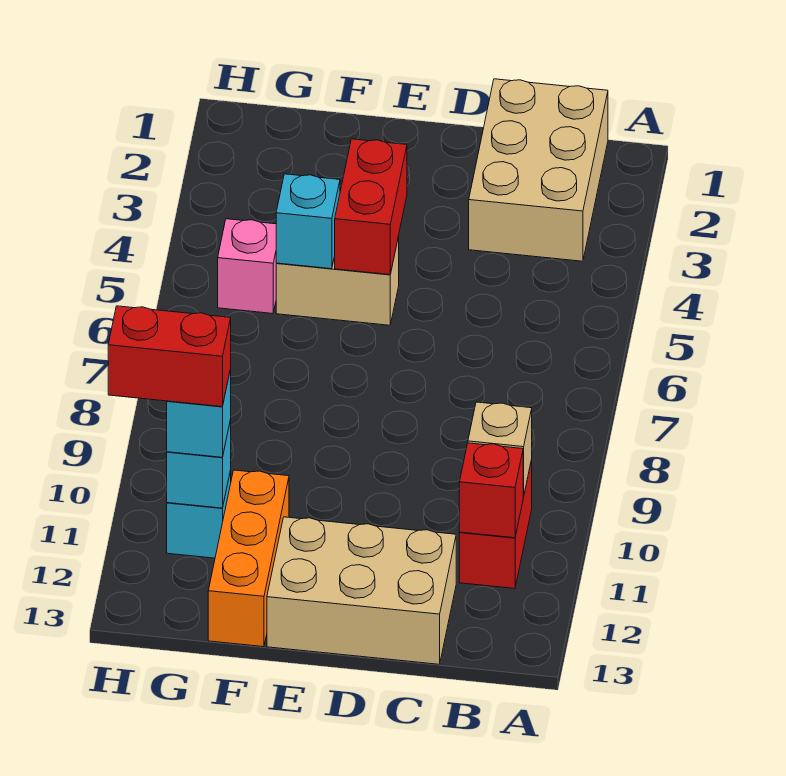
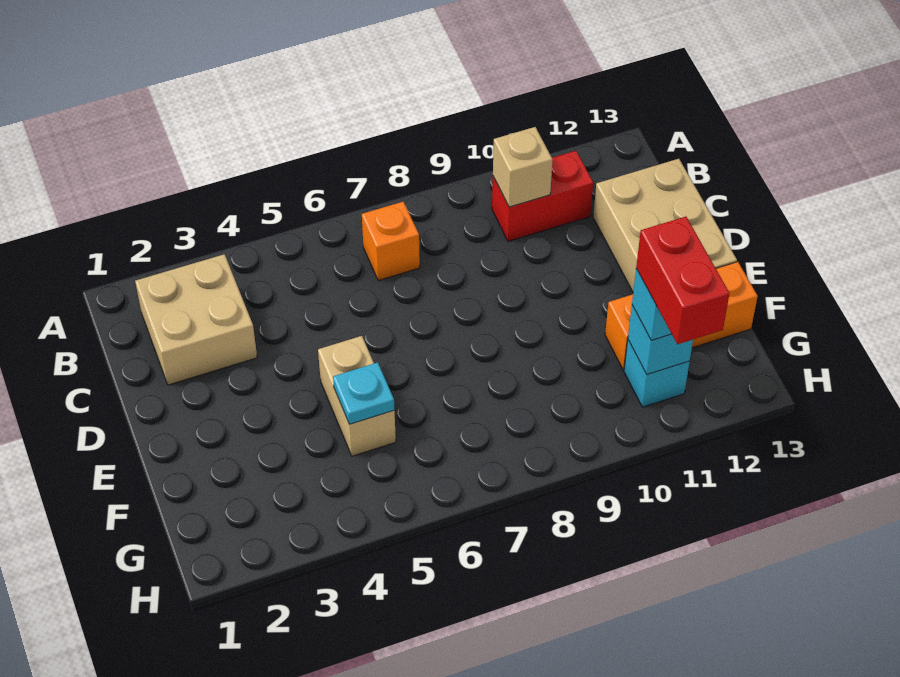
tan 2x3 brick [469,79,608,261] -> tan 2x2 brick [135,254,257,385]
none -> orange 1x1 brick [362,202,420,281]
red 1x1 brick [459,443,523,538] -> none
red 1x2 brick [335,139,407,275] -> none
cyan 1x1 brick [276,174,340,269] -> cyan 1x1 plate [333,362,395,424]
pink 1x1 brick [218,219,276,314] -> none

